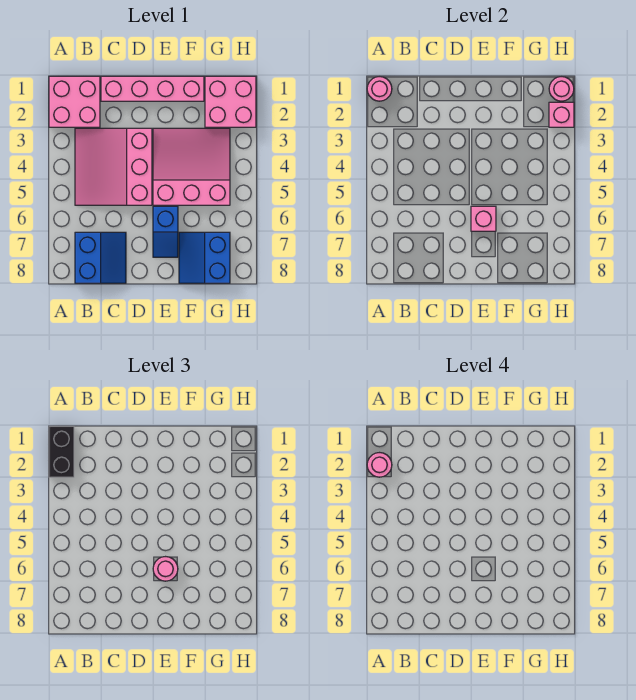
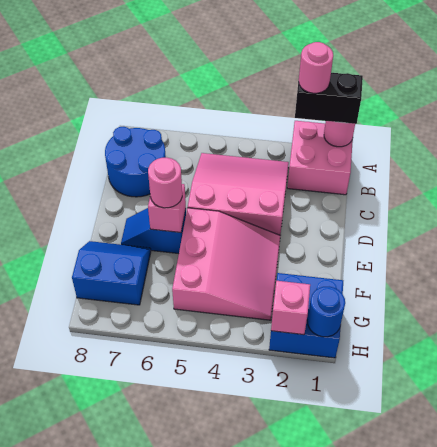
blue 2x2 slope [75,232,126,283] -> blue 2x2 round brick [105,127,166,197]
pink 1x4 brick [101,76,204,101] -> none
pink 2x2 brick [205,76,256,127] -> blue 2x2 brick [269,273,343,358]
pink 1x1 round brick [549,77,574,101] -> blue 1x1 round brick [307,287,345,337]

